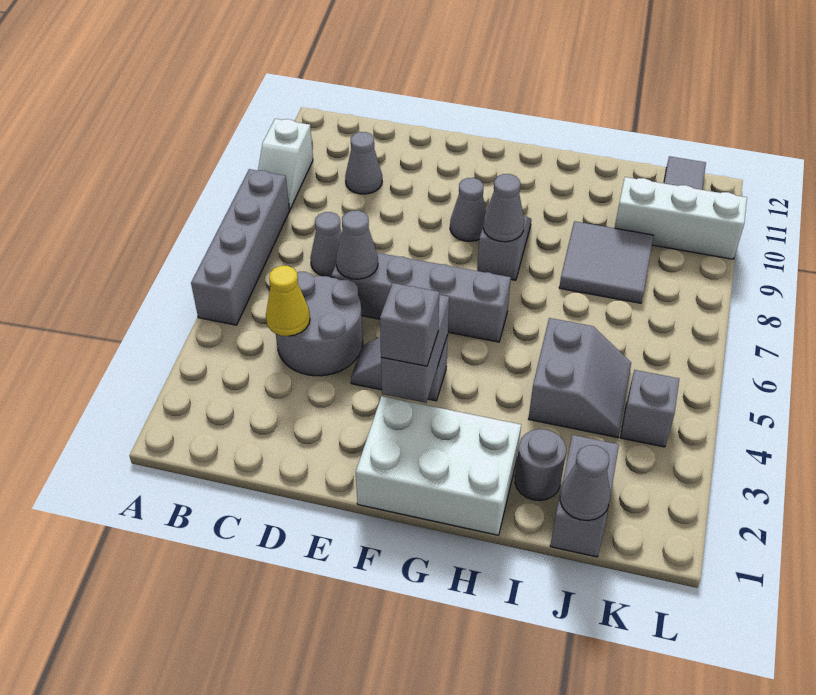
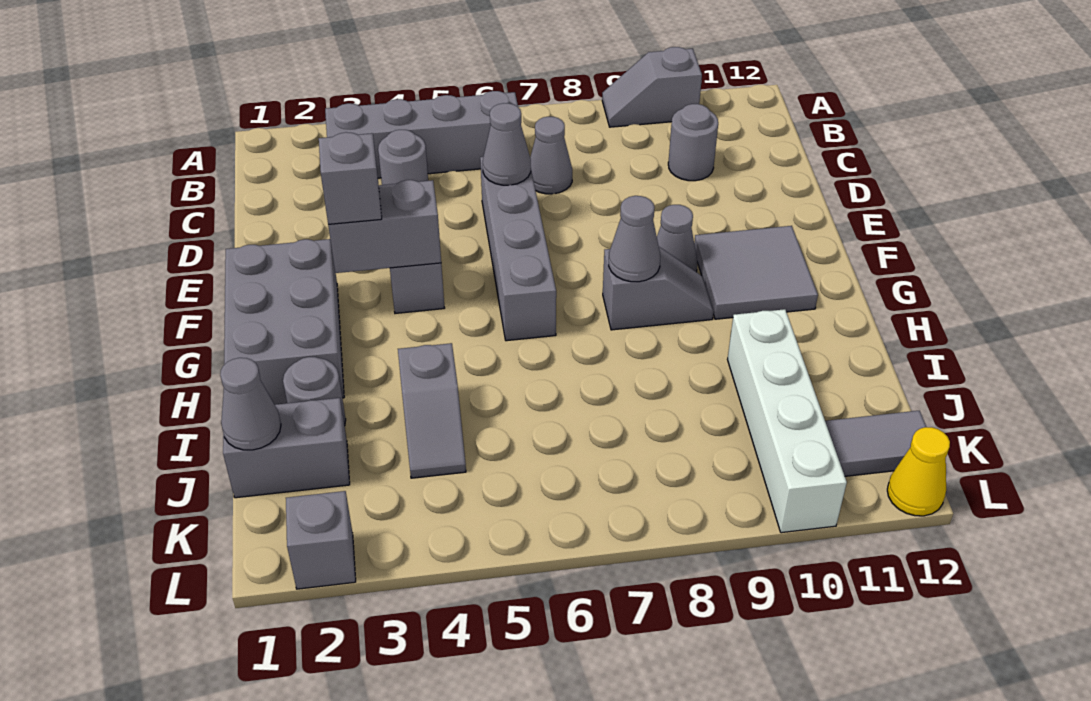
grey 1x4 brick [191,169,290,325] -> grey 1x4 brick moved to [325,91,518,178]
white 1x2 slope [258,119,313,210] -> grey 1x2 slope [602,47,702,127]
grey 2x2 round brick [276,272,363,376] -> grey 1x1 round brick [378,130,428,185]
yellow 1x1 cone [266,266,310,336] -> yellow 1x1 cone moved to [887,427,950,516]
grey 1x1 cone [345,132,382,194] -> grey 1x1 round brick [668,104,718,181]
white 2x3 brick [356,396,521,535] -> grey 2x3 brick [224,239,344,405]
grey 2x2 slope [529,318,631,438] -> grey 1x2 slope [398,343,466,478]
grey 2x2 tile [559,221,654,303] -> grey 2x2 tile moved to [694,226,818,319]
white 1x3 brick [615,177,747,259] -> white 1x4 brick [728,309,847,533]
grey 1x1 brick [620,370,679,447] -> grey 1x1 brick moved to [286,491,356,589]

